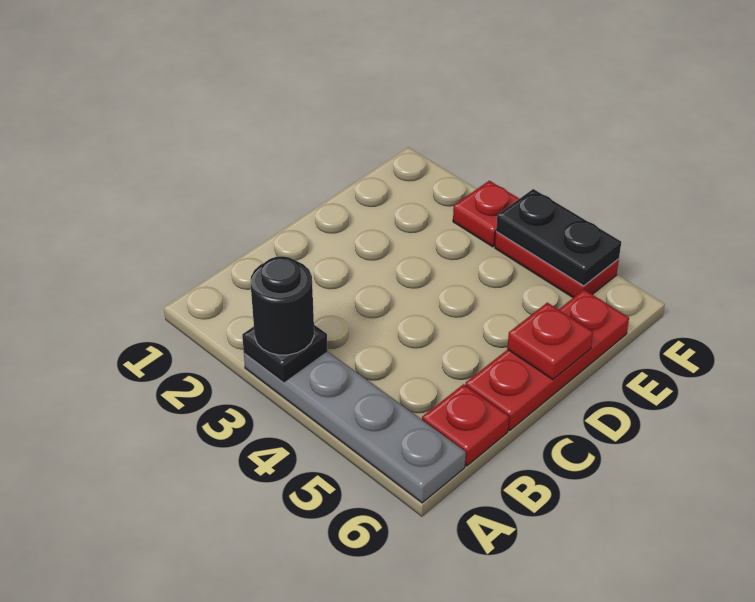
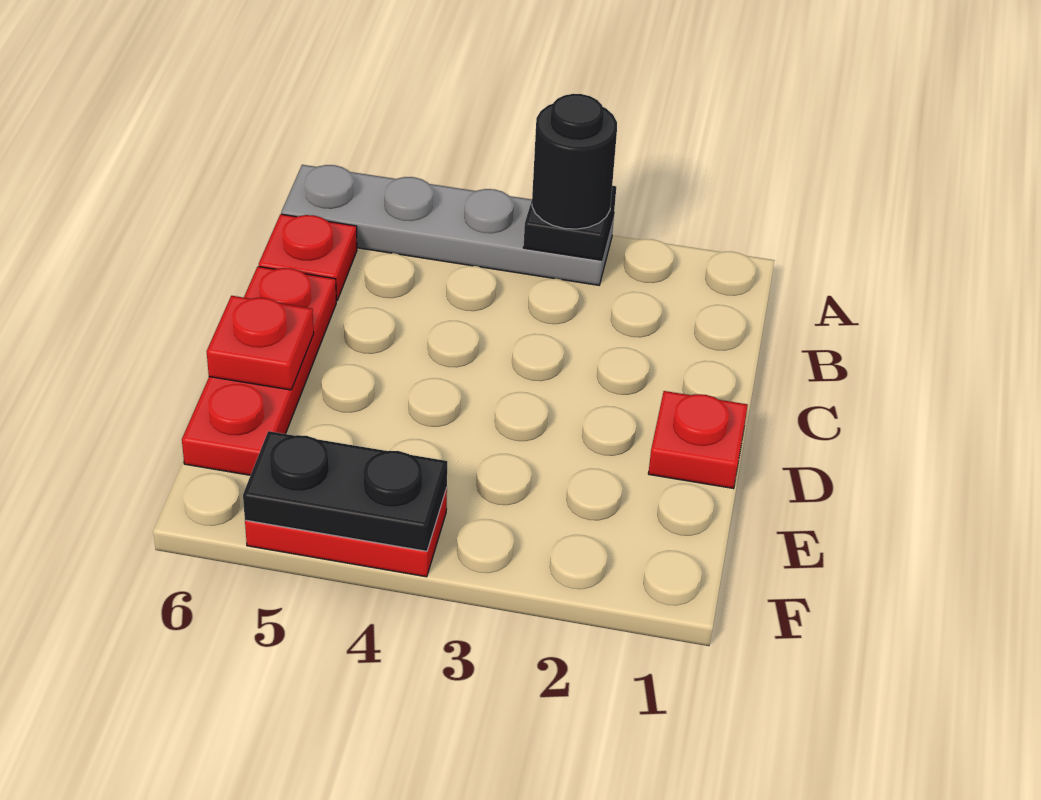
red 1x1 plate [453,181,519,247] -> red 1x1 plate moved to [648,391,748,489]

